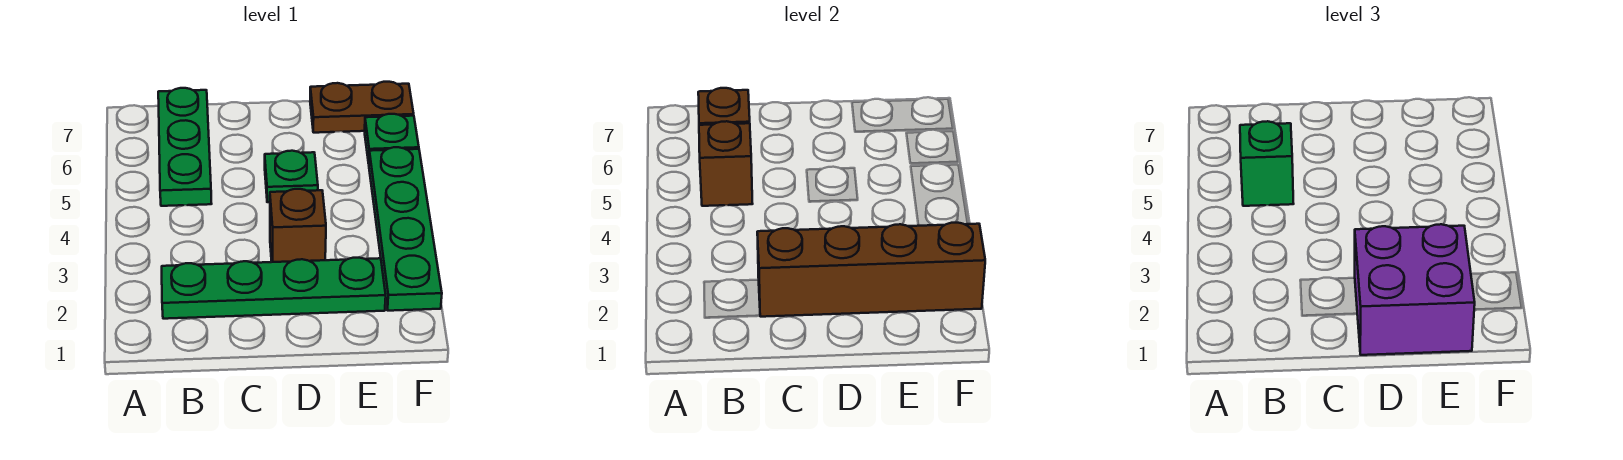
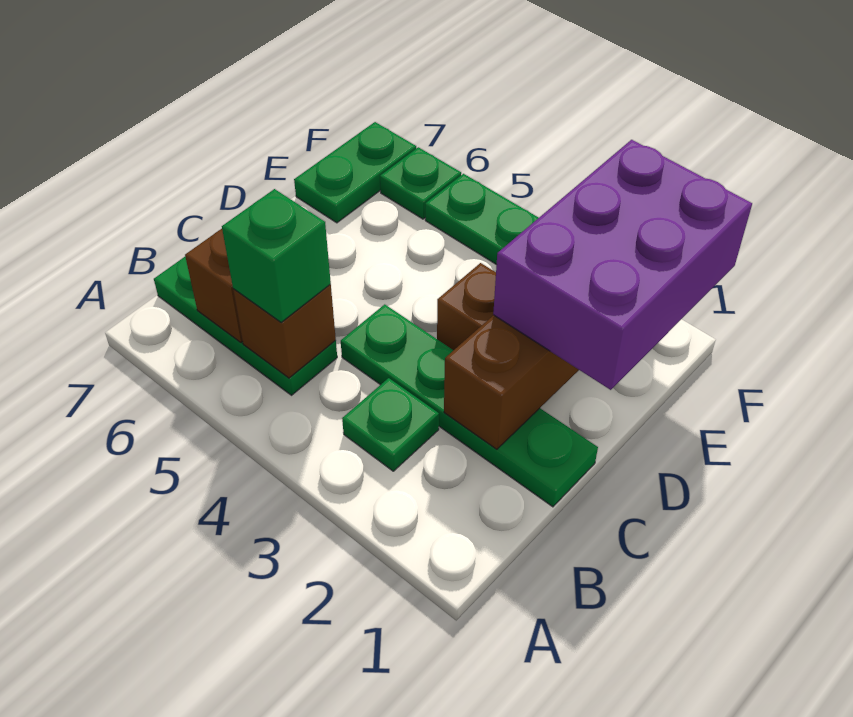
green 1x4 plate [162,258,386,319] -> green 1x4 plate turned to [341,304,598,507]
purple 2x2 brick [1355,224,1475,355] -> purple 2x3 brick [493,140,752,390]
green 1x1 plate [265,151,318,202] -> green 1x1 plate moved to [342,378,439,471]
brown 1x2 plate [310,82,414,133] -> green 1x2 plate [294,122,416,223]

